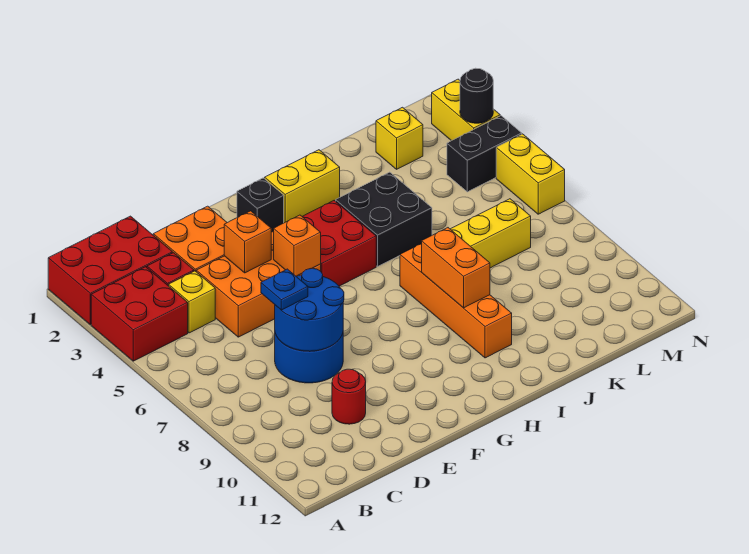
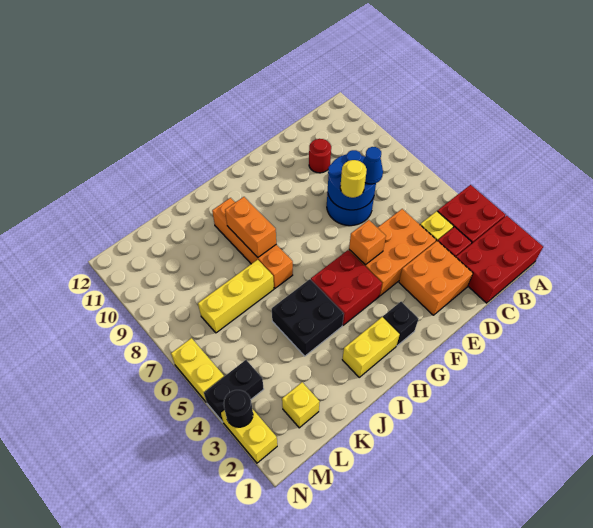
blue 1x1 plate [261,269,308,310] -> blue 1x1 cone [363,147,383,184]
orange 1x1 brick [224,211,271,273] -> none
none -> yellow 1x1 round brick [340,160,367,198]

